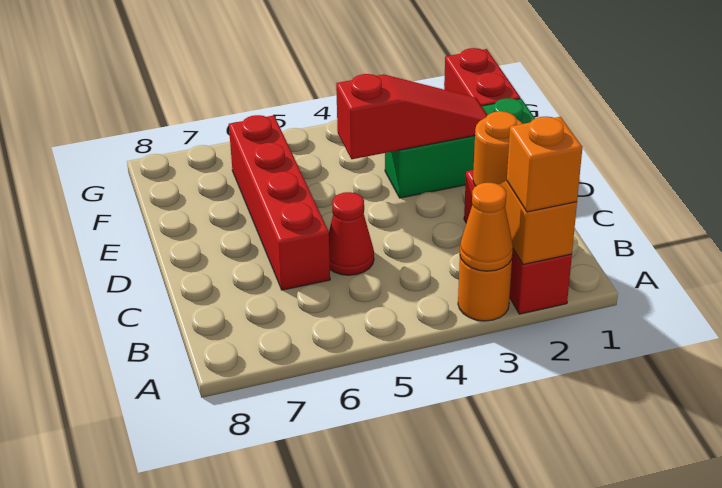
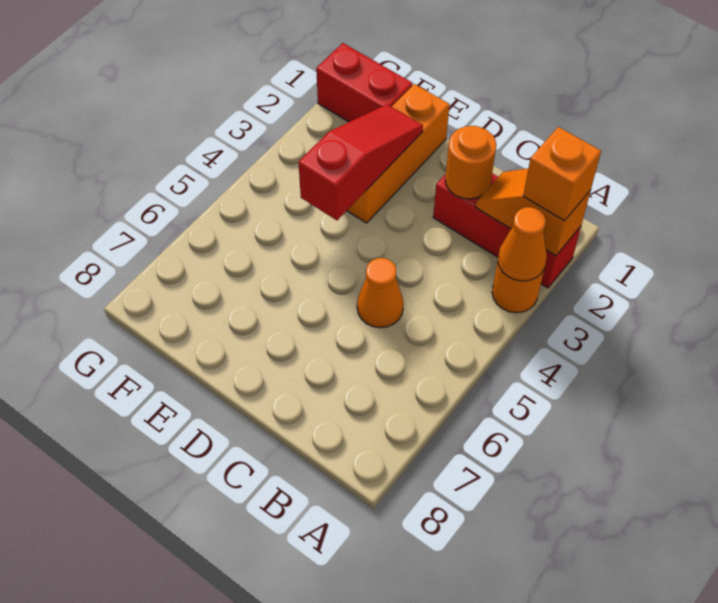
red 1x1 cone [329,192,374,275] -> orange 1x1 cone [357,258,404,328]
red 1x4 brick [229,115,330,290] -> none
green 1x3 brick [385,98,535,198] -> orange 1x3 brick [347,84,450,223]

